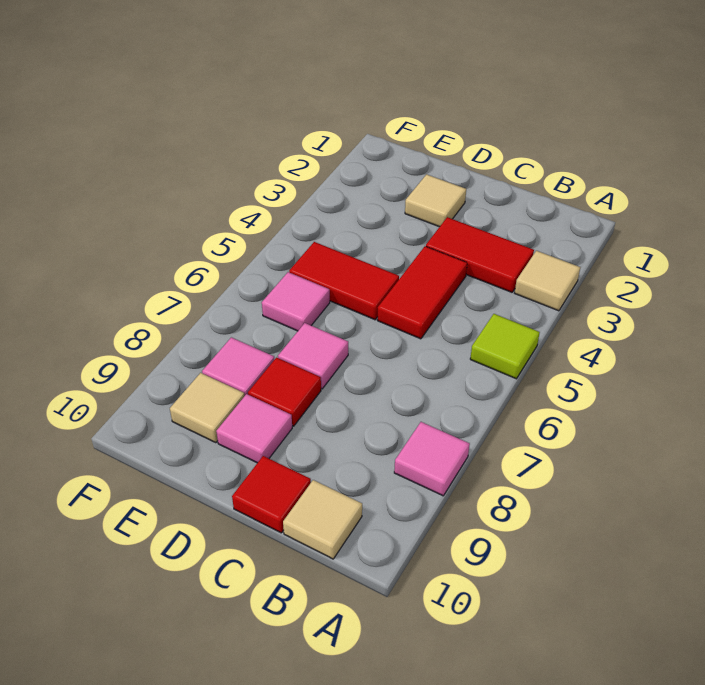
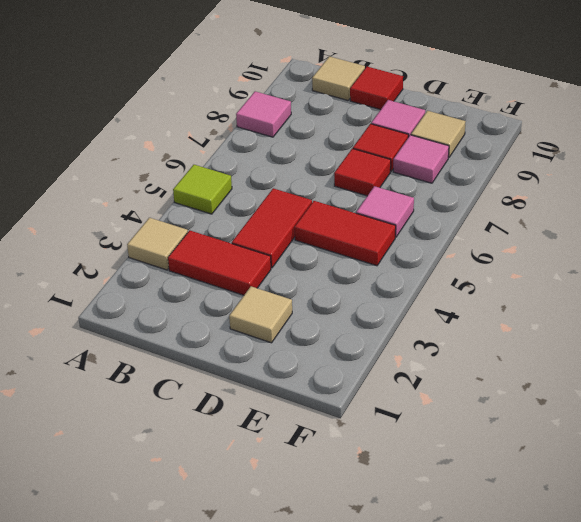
pink 1x1 tile [278,323,348,389] -> red 1x1 tile [334,149,391,196]

